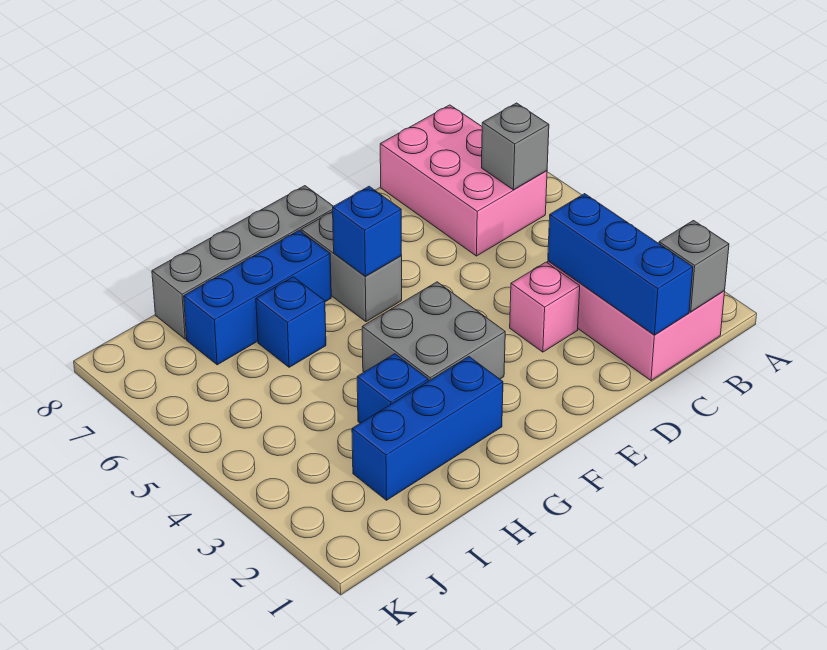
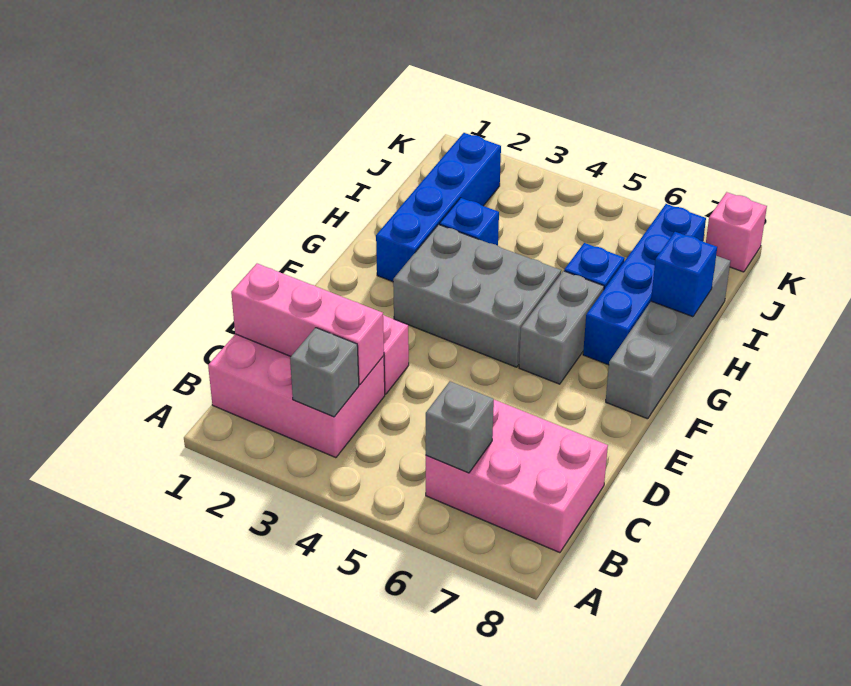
grey 1x1 brick [659,221,729,312] -> grey 1x1 brick moved to [290,328,359,417]
blue 1x3 brick [548,194,693,335] -> pink 1x3 brick [231,264,384,385]
grey 2x2 brick [362,282,505,381] -> grey 2x3 brick [393,225,561,367]
grey 1x2 brick [301,211,402,322] -> grey 1x2 brick turned to [519,271,604,384]
blue 1x1 brick [333,186,401,276] -> blue 1x1 brick moved to [651,232,717,317]
blue 1x3 brick [352,357,503,500] -> blue 1x4 brick [376,133,501,282]
blue 1x3 brick [184,231,331,365] -> blue 1x4 brick [583,204,706,365]
none -> pink 1x1 brick [706,192,767,272]

